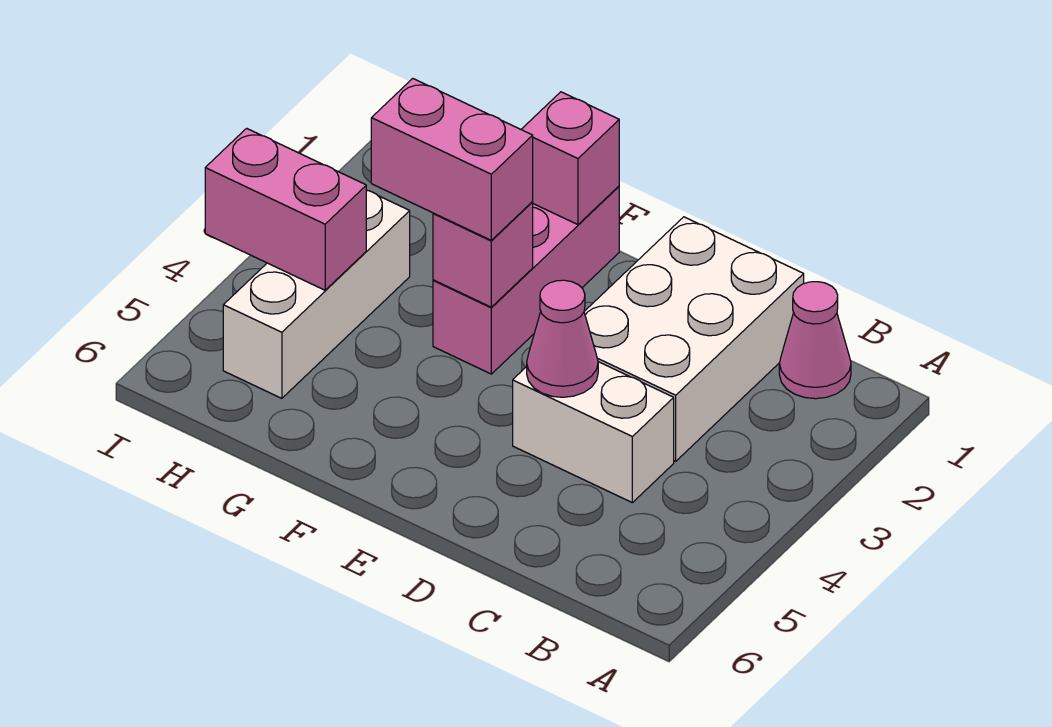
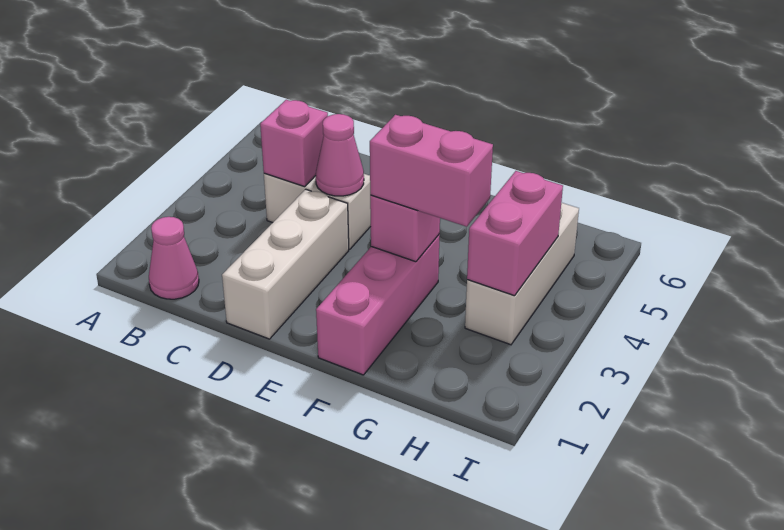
white 2x3 brick [584,217,804,461] -> white 1x3 brick [222,189,349,339]
pink 1x1 brick [521,92,619,225] -> pink 1x1 brick moved to [260,100,328,187]
pink 1x2 brick [205,128,366,290] -> pink 1x2 brick turned to [467,171,563,296]

